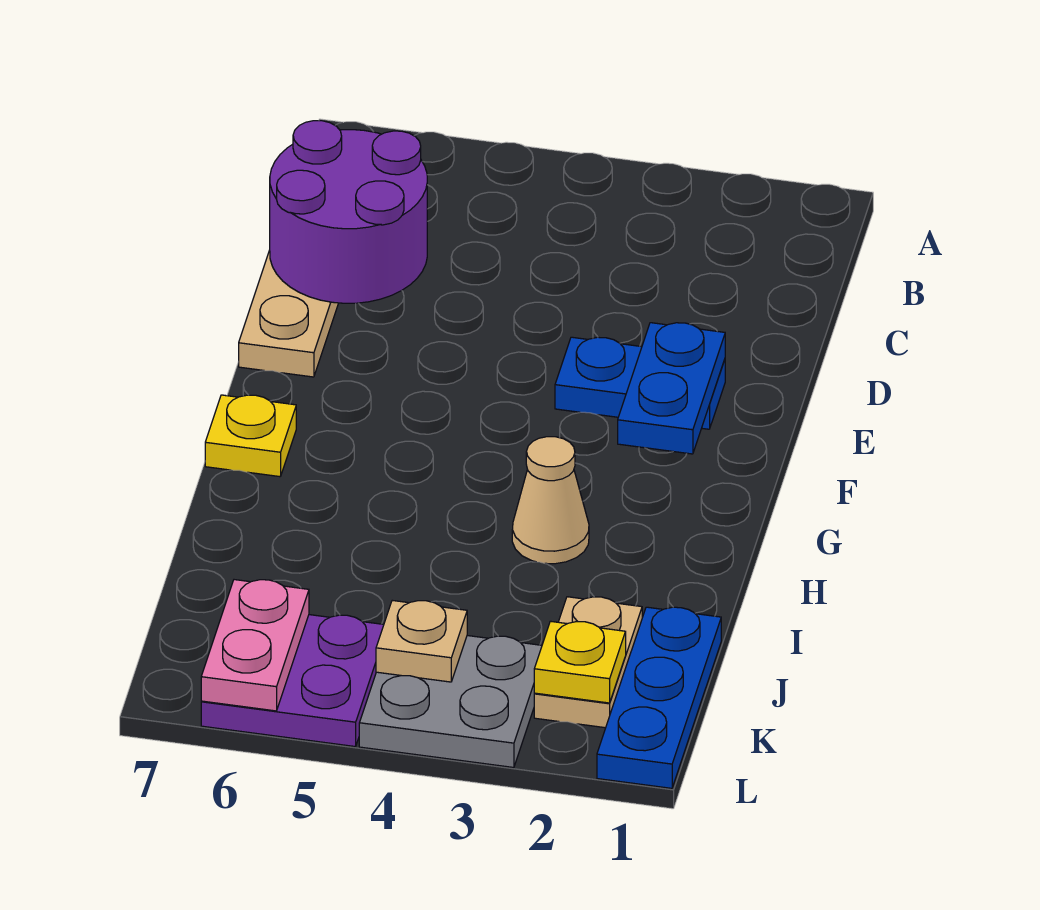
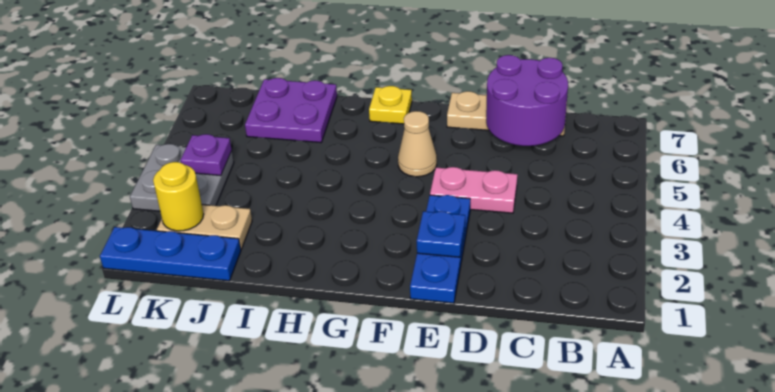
blue 1x2 plate [555,337,725,429] -> blue 1x3 plate [410,195,470,303]
blue 1x2 plate [618,323,725,454] -> blue 1x1 plate [417,211,465,257]
tan 1x1 cone [512,437,589,564] -> tan 1x1 cone moved to [398,111,437,177]
yellow 1x1 plate [534,621,626,703] -> yellow 1x1 round brick [153,162,204,231]
tan 1x1 plate [376,600,467,682] -> purple 1x1 plate [181,134,232,176]
purple 2x2 plate [201,615,384,747] -> purple 2x2 plate moved to [245,78,337,143]
pink 1x2 plate [201,580,309,711] -> pink 1x2 plate moved to [430,167,517,213]

